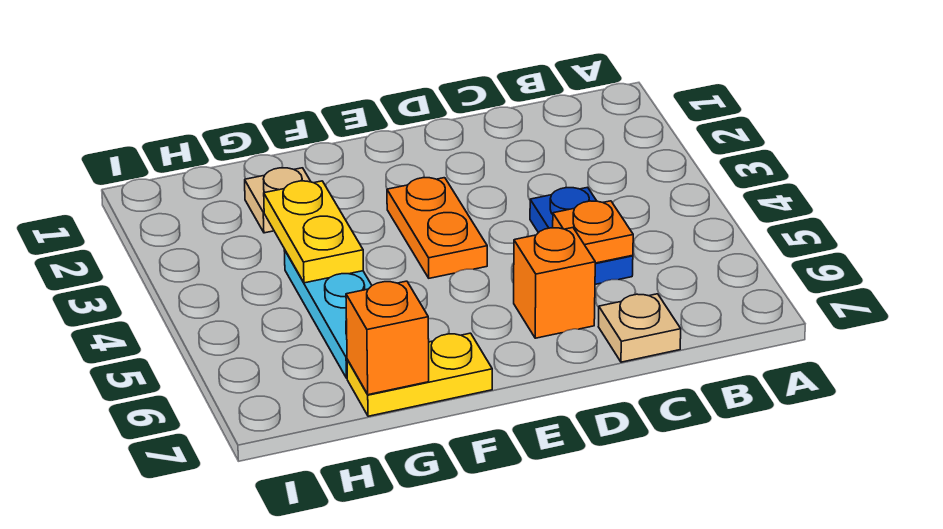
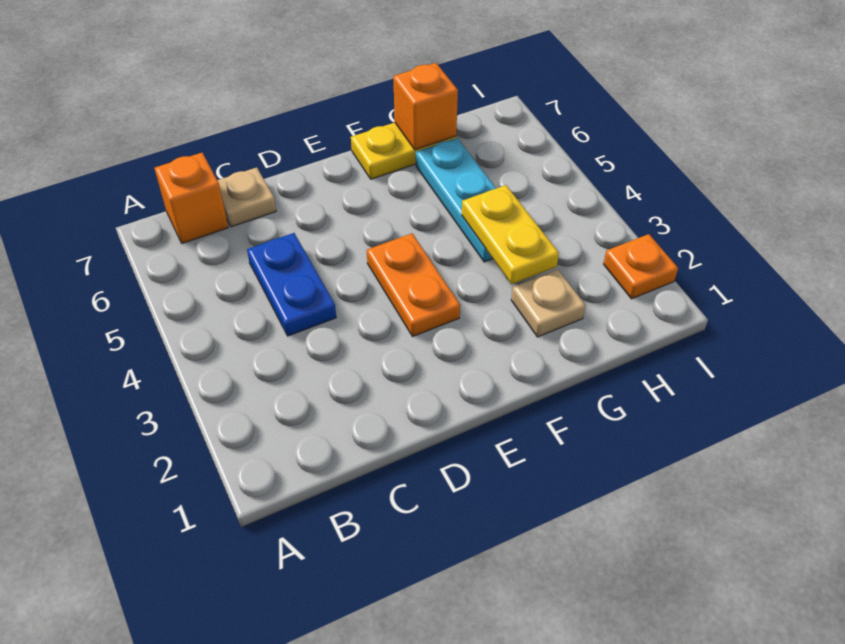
orange 1x1 plate [553,201,633,263] -> orange 1x1 plate moved to [604,234,678,299]
orange 1x1 brick [514,228,595,338] -> orange 1x1 brick moved to [154,153,228,243]

